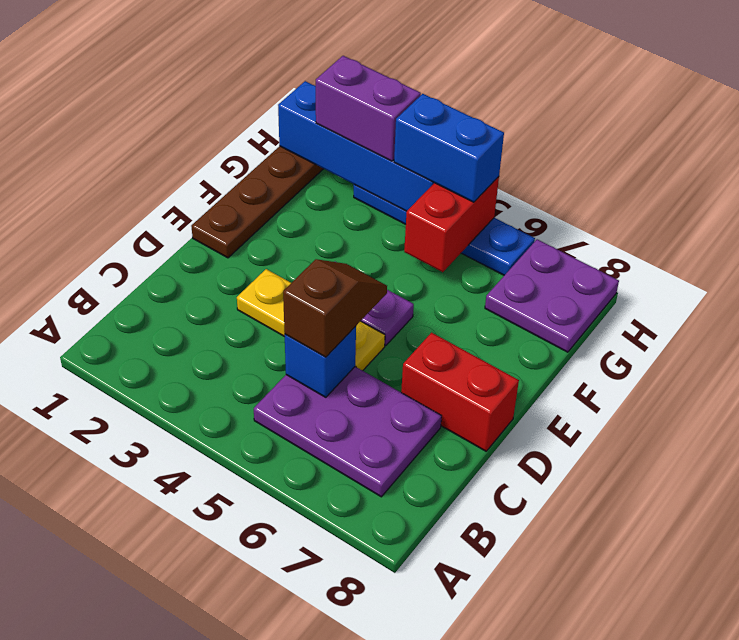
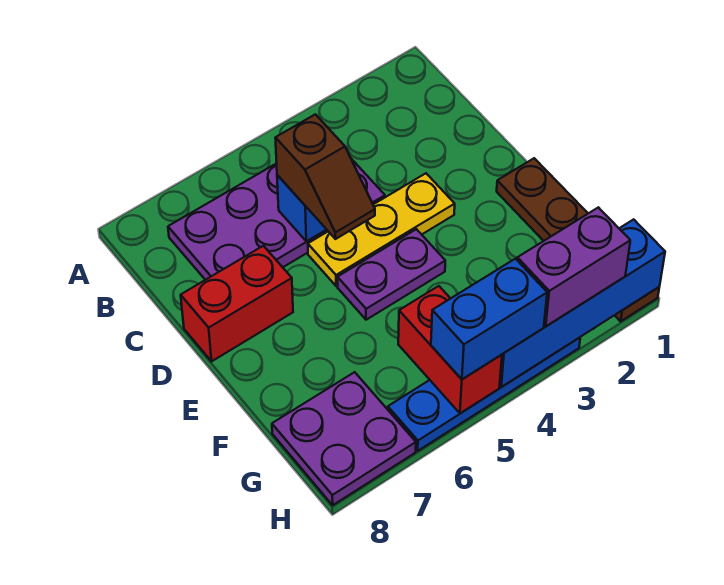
purple 2x3 plate [254,367,442,497] -> purple 2x4 plate [168,159,385,280]

